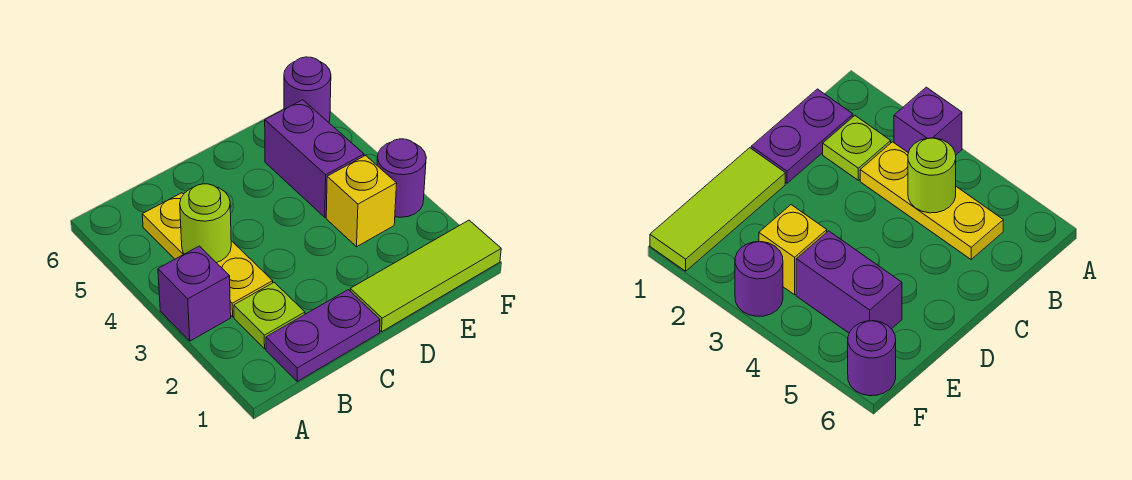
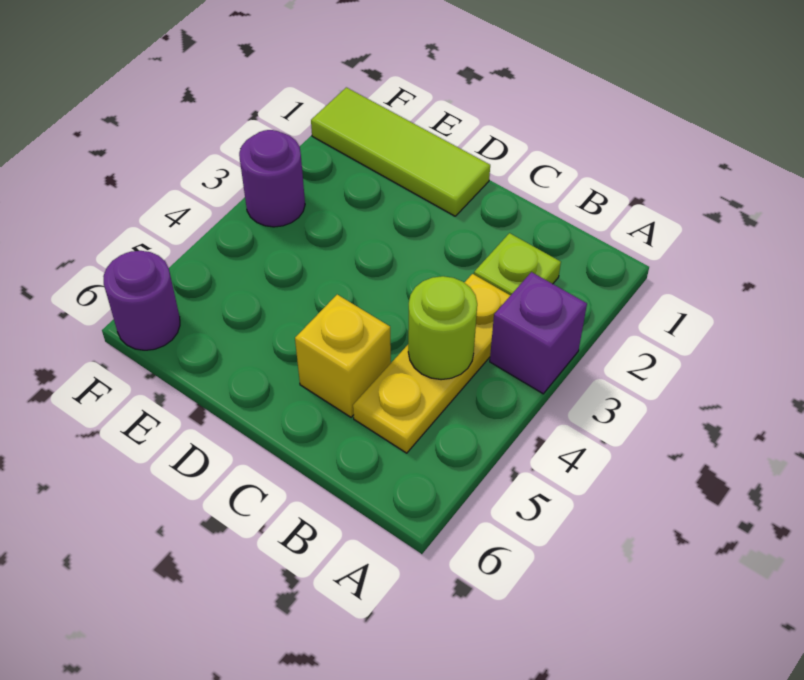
purple 1x2 plate [266,290,380,381] -> none
yellow 1x1 brick [326,156,397,247] -> yellow 1x1 brick moved to [295,295,391,417]
purple 1x2 brick [265,100,364,217] -> none

